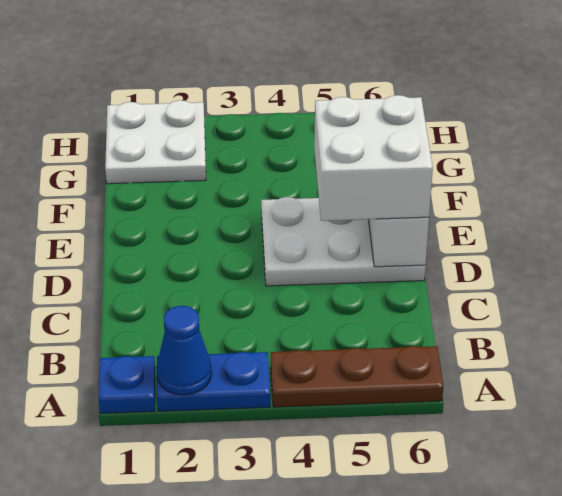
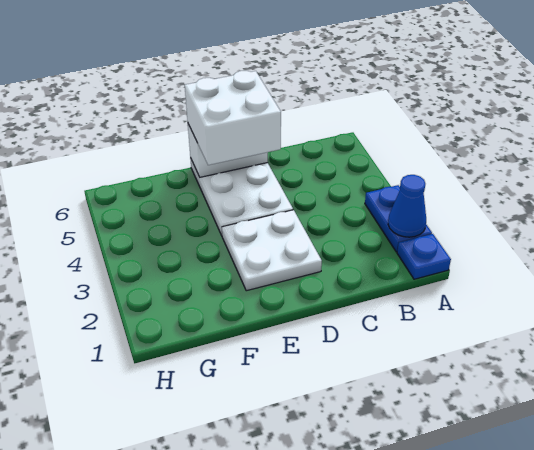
brown 1x3 plate [271,346,443,407] -> none
white 2x2 plate [105,100,206,184] -> white 2x2 plate moved to [222,210,322,291]

